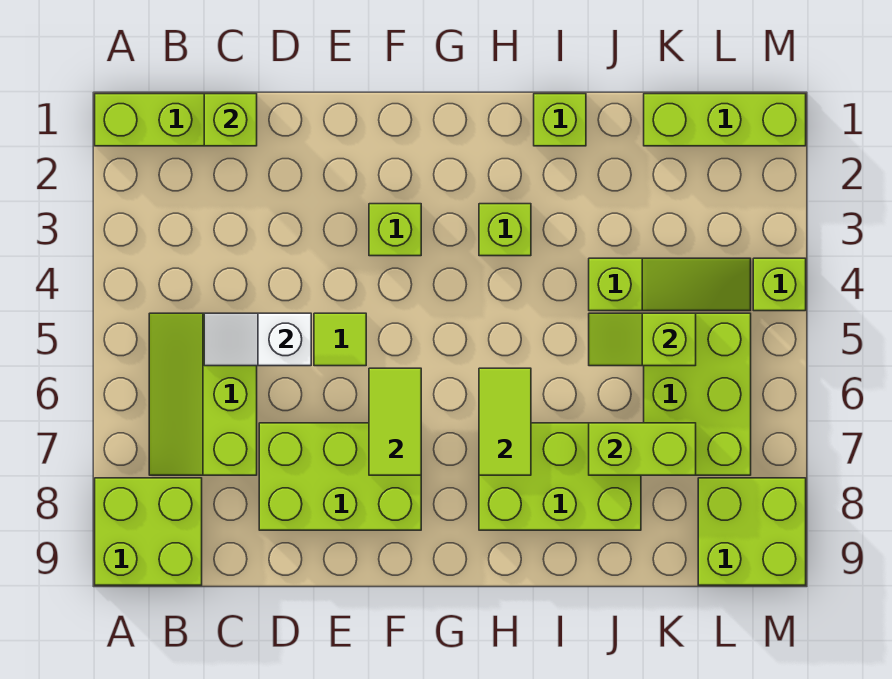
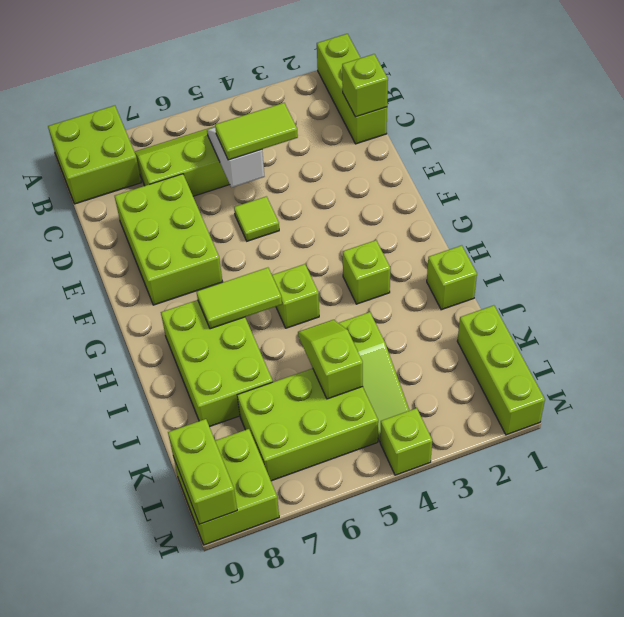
lime 1x1 brick [369,204,421,256] -> lime 1x1 brick moved to [272,264,319,328]
lime 1x2 tile [369,368,421,475] -> lime 1x2 tile moved to [215,103,298,160]
lime 1x2 brick [589,423,696,475] -> lime 1x2 brick moved to [168,419,237,524]

